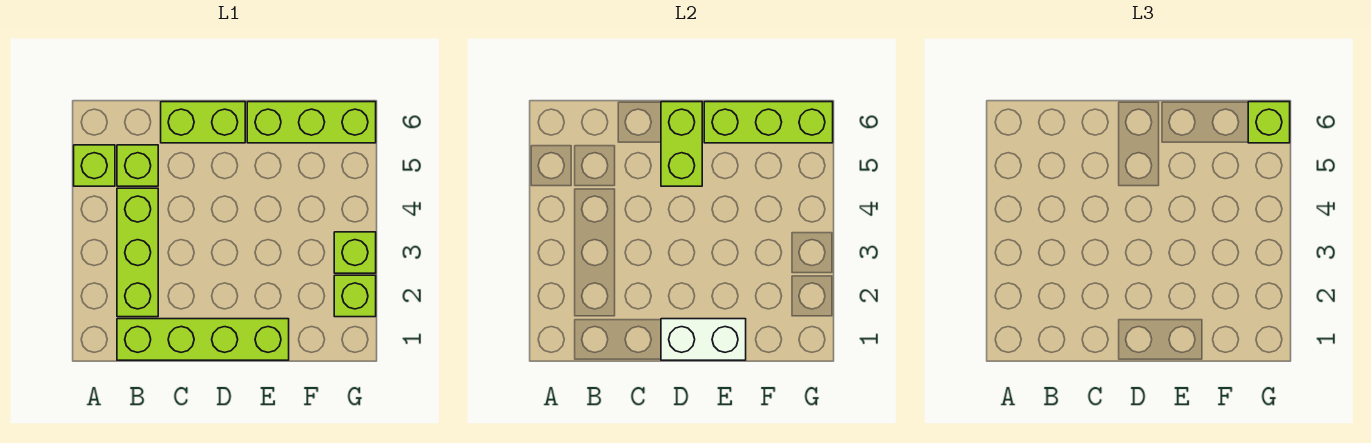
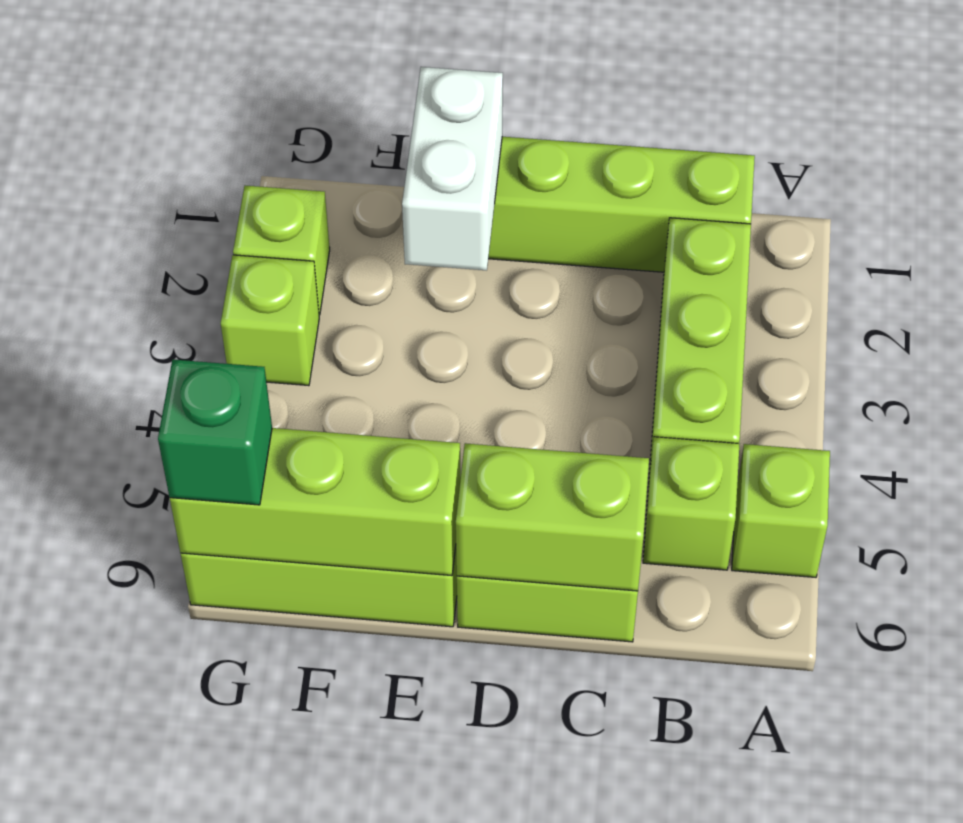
white 1x2 brick [661,319,746,360] -> white 1x2 brick turned to [402,67,503,270]
lime 1x2 brick [661,102,702,186] -> lime 1x2 brick turned to [456,443,649,591]
lime 1x1 brick [1248,102,1290,143] -> green 1x1 brick [158,360,272,505]

